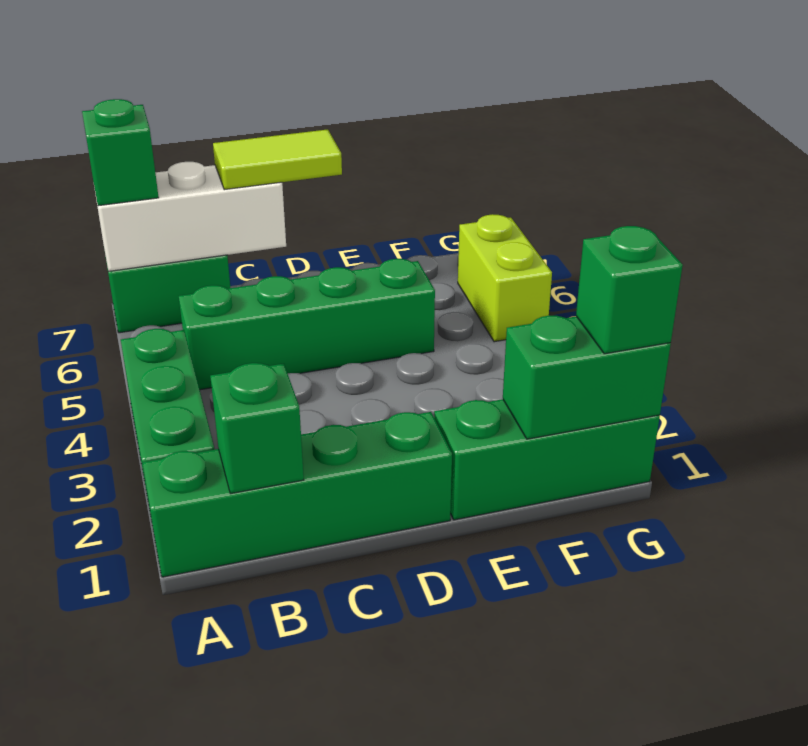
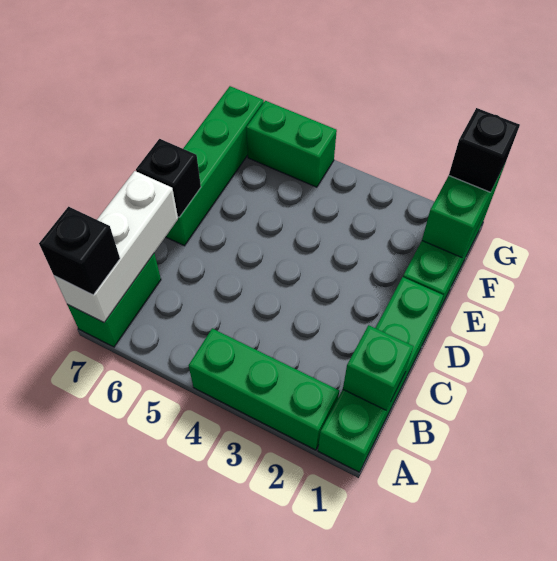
green 1x1 brick [82,99,159,206] -> black 1x1 brick [39,207,120,295]
green 1x4 brick [179,259,435,390] -> green 1x4 brick moved to [166,86,264,246]
lime 1x2 tile [213,129,342,190] -> none
none -> black 1x1 brick [136,139,201,217]
green 1x1 brick [576,226,683,354] -> black 1x1 brick [449,108,520,192]
lime 1x2 brick [458,214,552,342] -> green 1x2 brick [246,101,337,187]

